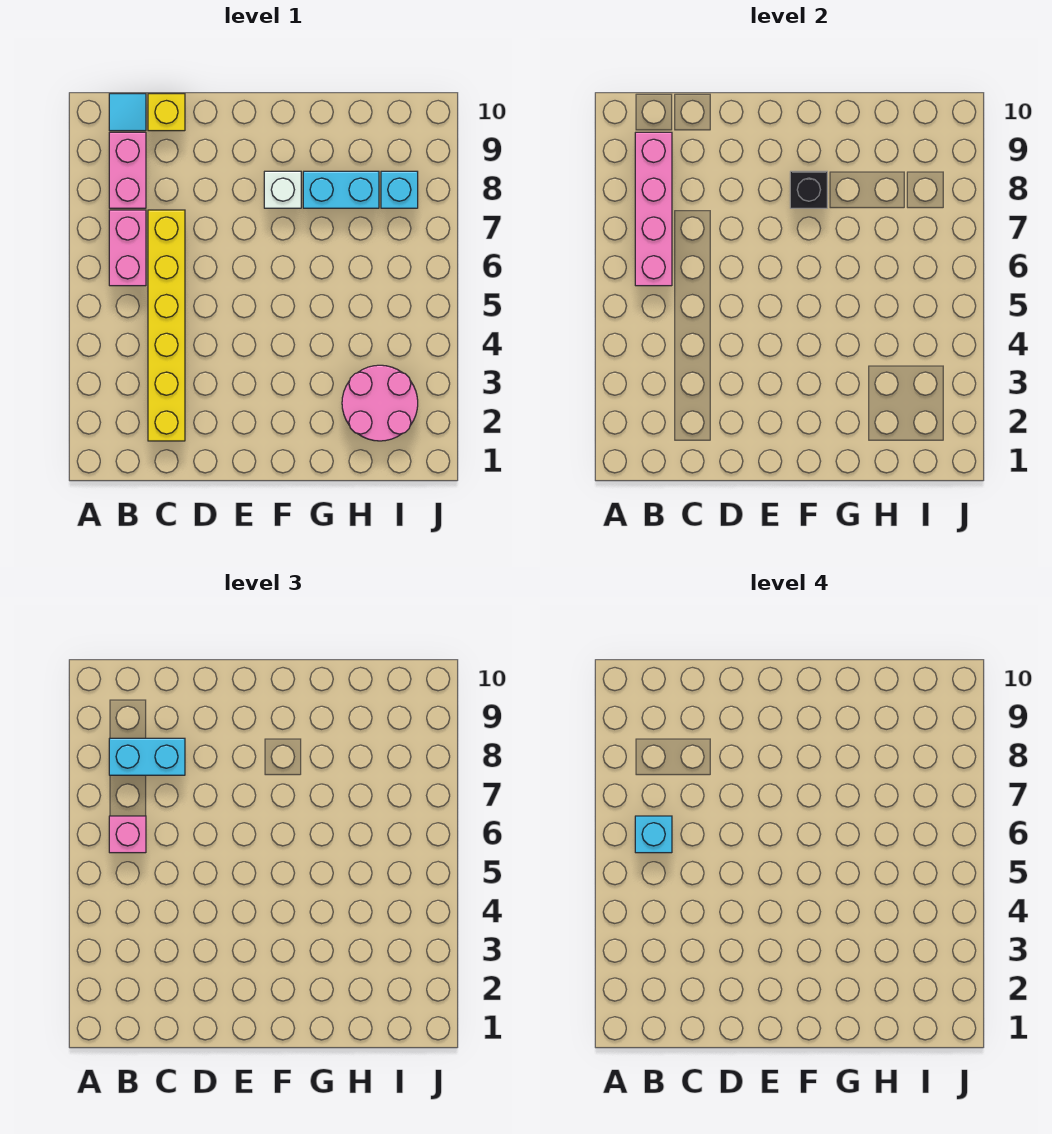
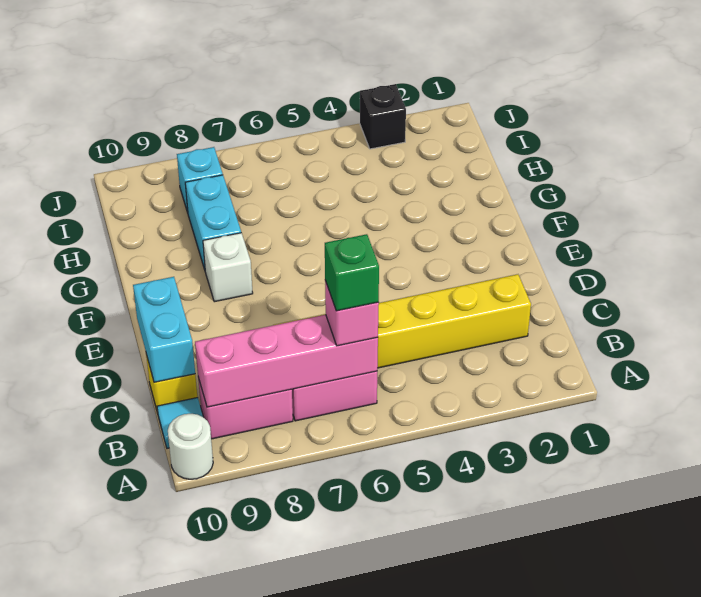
none -> white 1x1 round brick [168,414,213,479]
cyan 1x1 brick [635,816,672,853] -> green 1x1 brick [325,234,379,311]
cyan 1x2 brick [109,738,185,775] -> cyan 1x2 brick moved to [133,277,195,382]
black 1x1 brick [790,171,827,208] -> black 1x1 brick moved to [360,84,406,149]
pink 2x2 round brick [342,365,418,441] -> none

